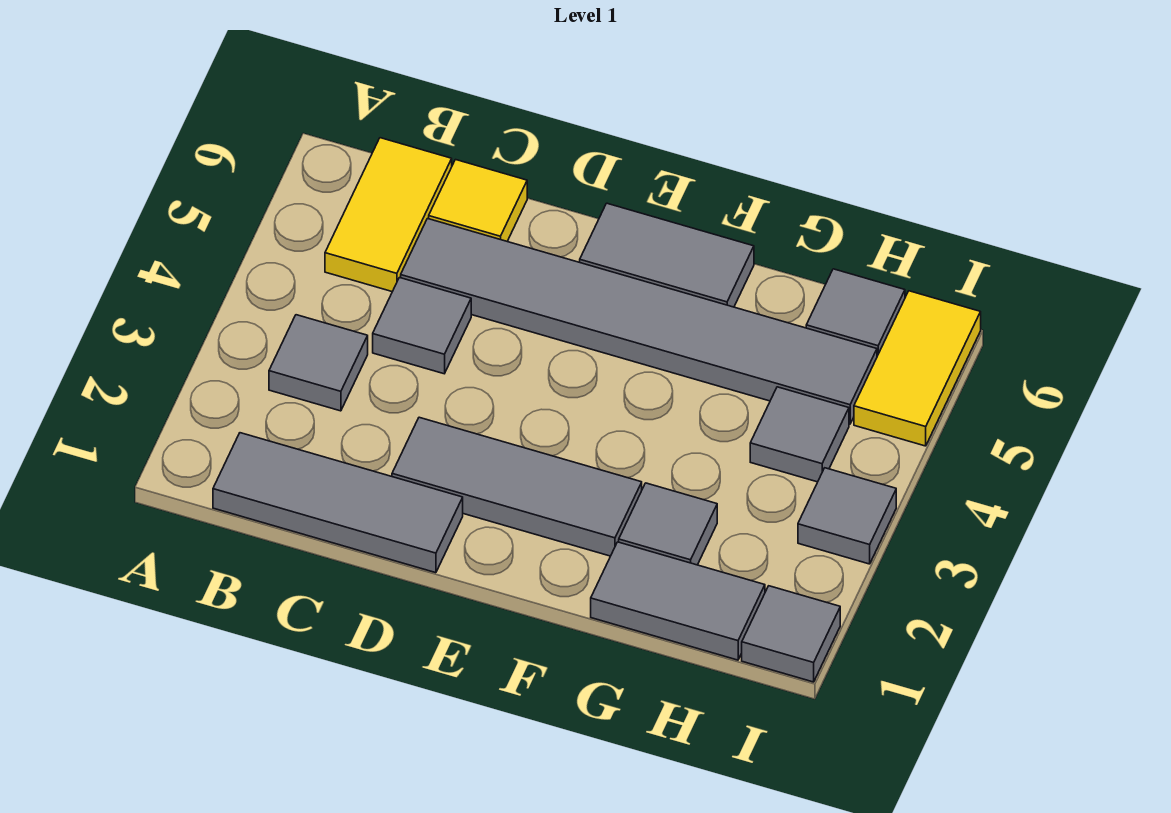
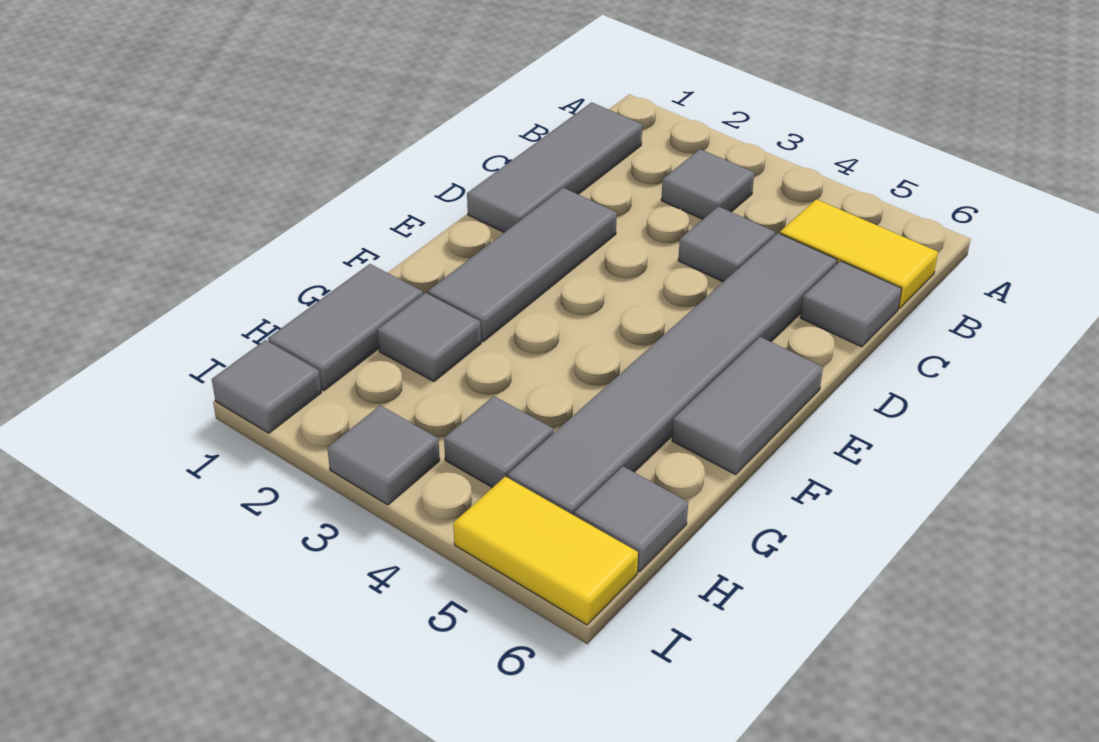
yellow 1x1 tile [429,160,527,241] -> grey 1x1 tile [800,261,902,347]

